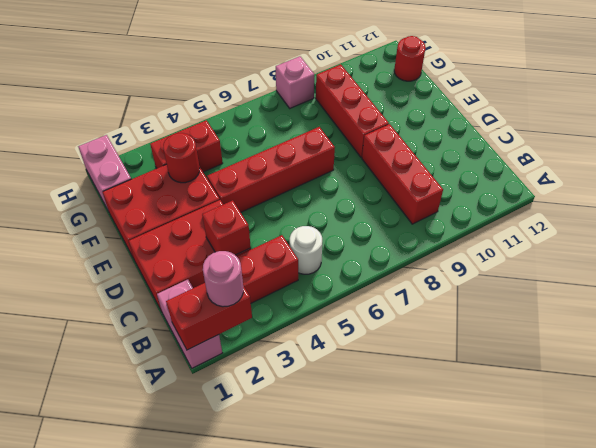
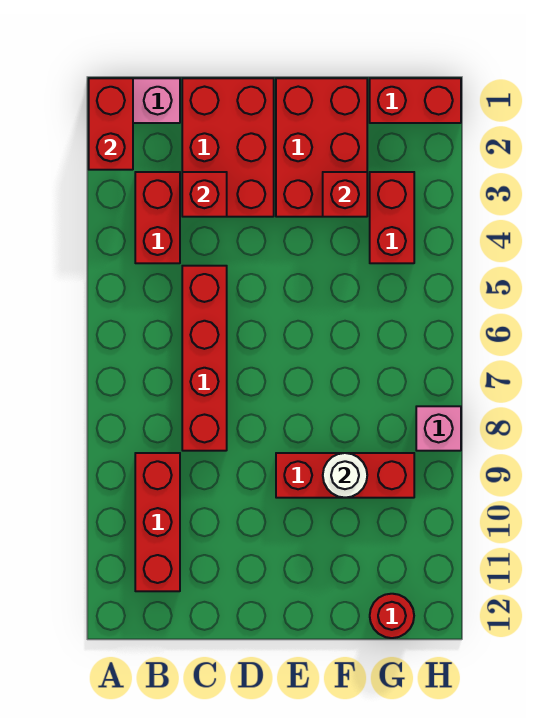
pink 1x1 round brick [203,251,243,307] -> none
white 1x1 round brick [290,226,322,274] -> white 1x1 round brick moved to [323,453,367,498]
red 1x3 brick [362,124,443,224] -> red 1x3 brick turned to [135,453,180,591]
red 1x4 brick [207,127,335,212] -> red 1x4 brick moved to [182,266,227,451]
red 1x1 round brick [163,133,200,183] -> red 1x1 brick [323,172,367,217]
pink 1x2 brick [78,135,131,211] -> red 1x2 brick [370,78,461,123]

